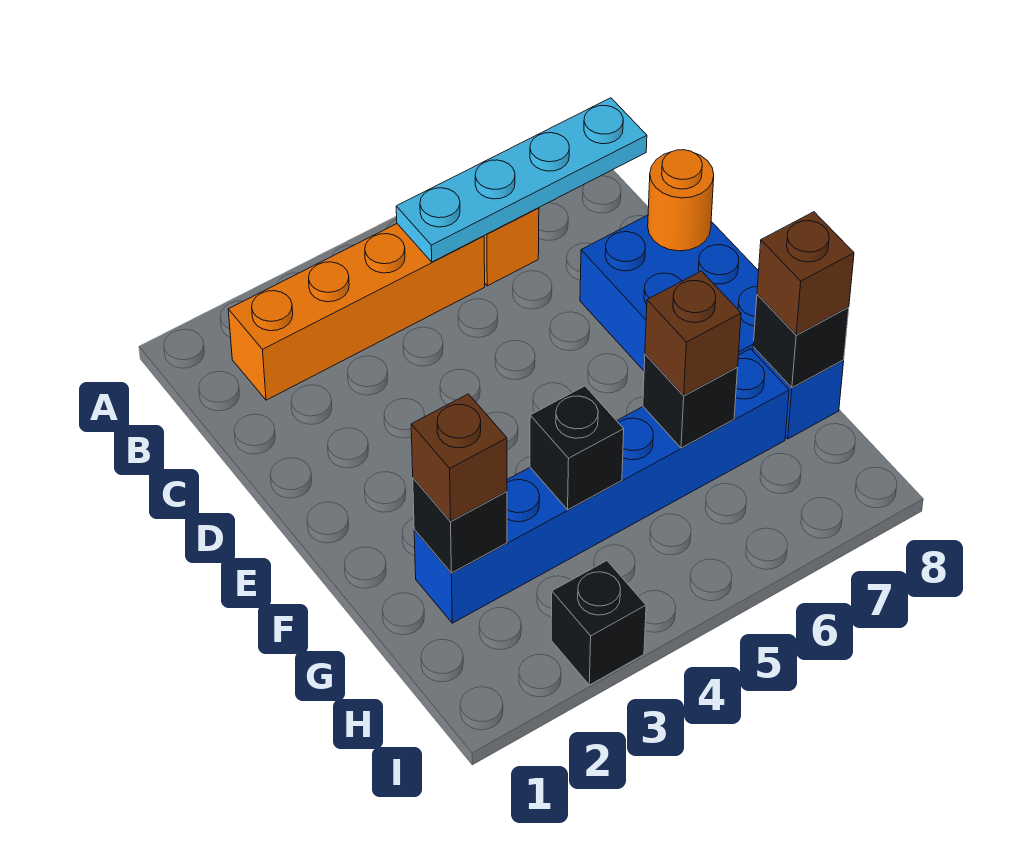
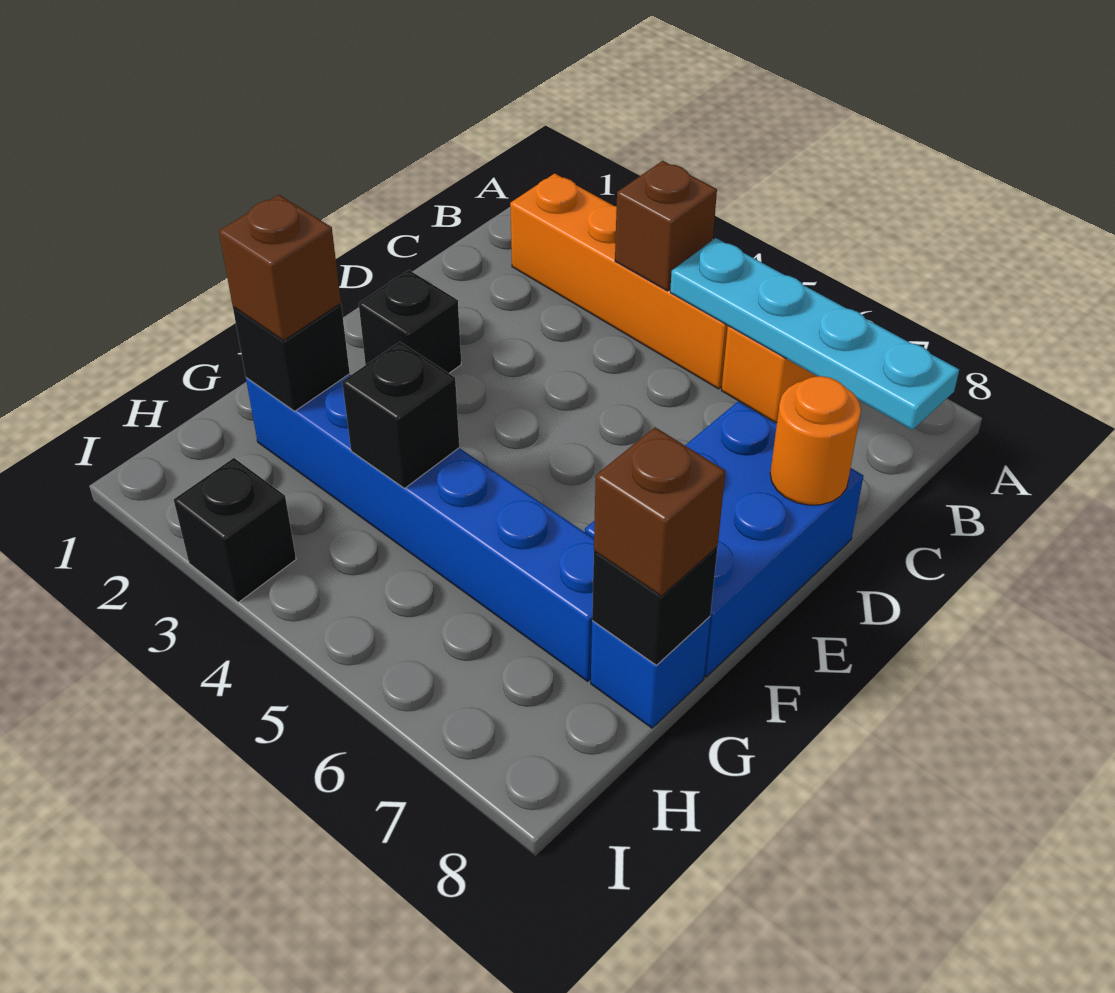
black 1x1 brick [643,354,738,448] -> black 1x1 brick moved to [359,270,461,373]
brown 1x1 brick [645,271,741,396] -> brown 1x1 brick moved to [615,161,717,291]

